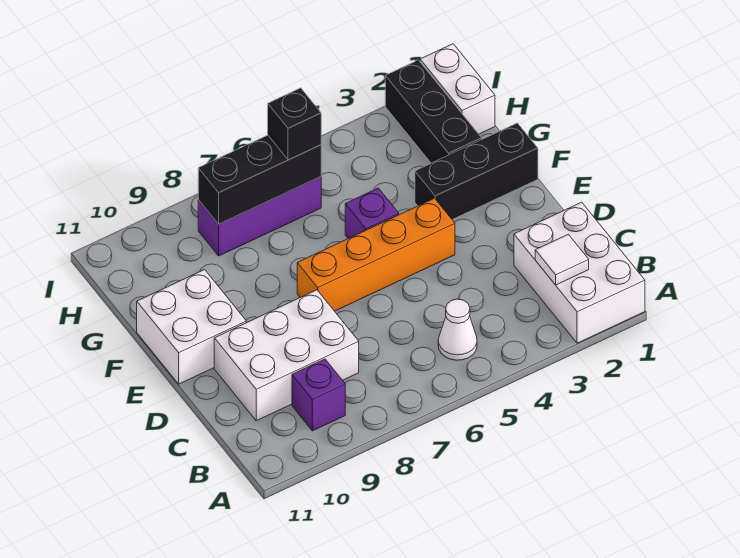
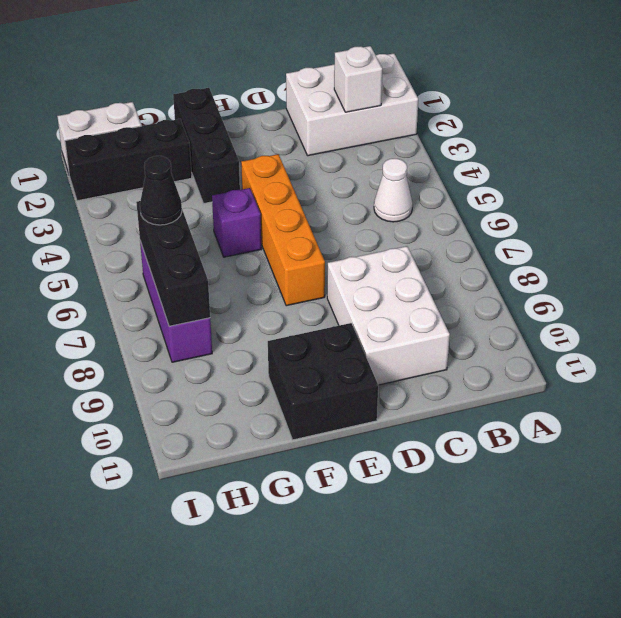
white 1x1 tile [535,234,589,285] -> white 1x1 brick [334,46,382,112]
purple 1x1 brick [292,359,345,431] -> none
white 2x2 brick [137,270,246,384] -> black 2x2 brick [268,323,378,440]
black 1x1 brick [268,88,321,160] -> black 1x1 cone [140,156,182,225]

